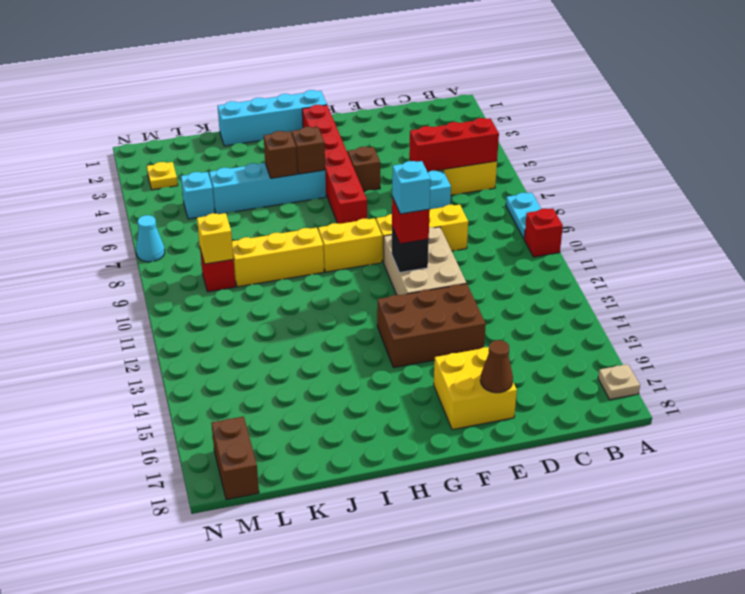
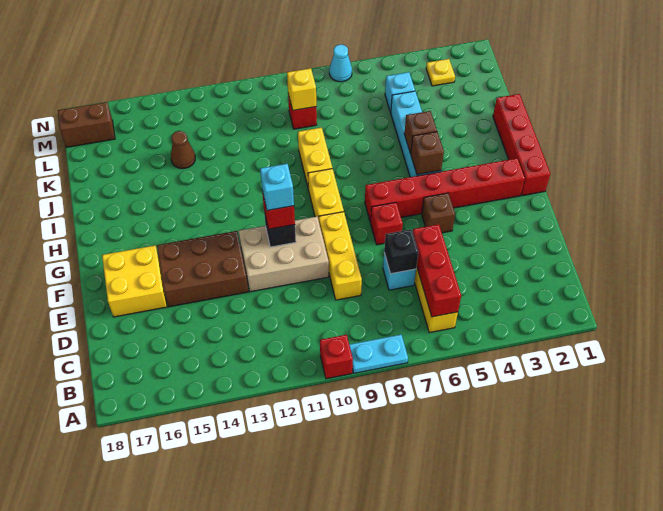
tan 1x1 plate [598,364,640,399] -> none
none -> black 1x1 brick [384,229,418,274]
brown 2x3 brick [377,284,486,368] -> brown 2x3 brick turned to [157,231,248,307]
brown 1x1 cone [480,340,513,393] -> brown 1x1 cone moved to [171,131,195,169]
none -> red 1x1 brick [371,202,403,245]
cyan 1x4 brick [218,90,327,146] -> red 1x4 brick [493,94,550,196]
yellow 1x3 brick [232,228,324,287] -> yellow 1x2 brick [298,128,332,189]

